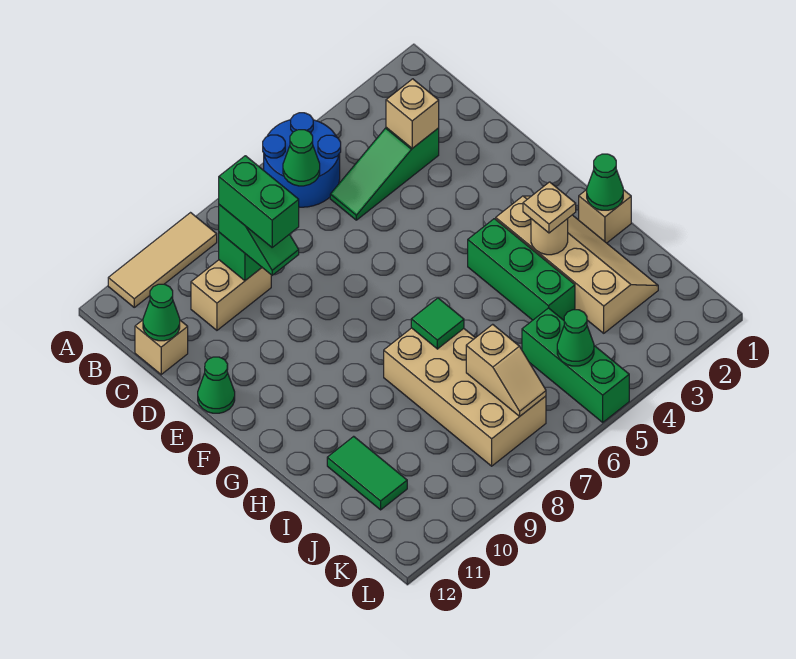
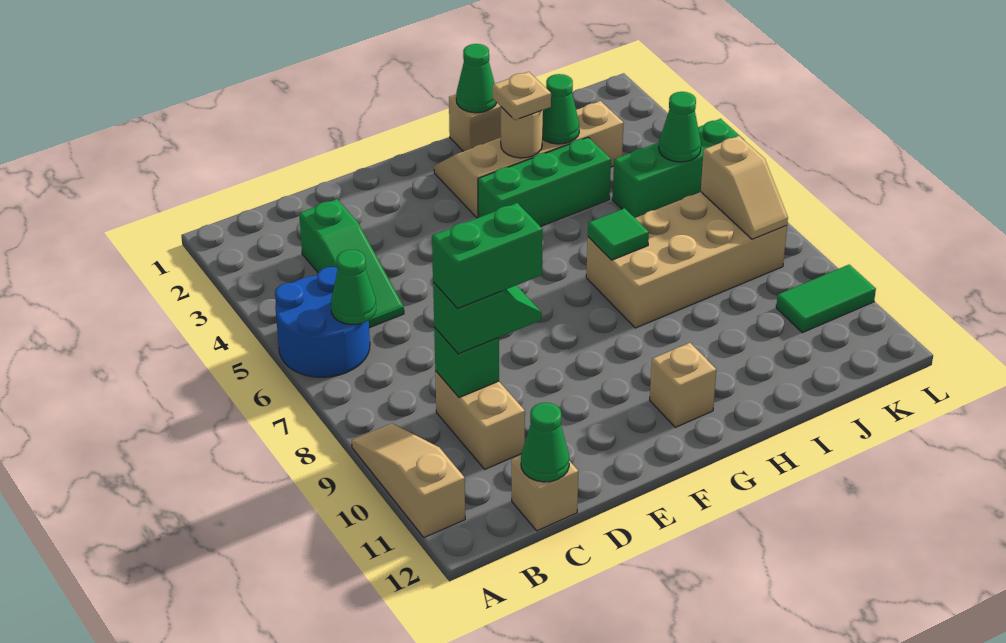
tan 1x3 tile [108,213,217,307] -> tan 1x3 slope [352,423,465,538]
tan 1x1 brick [386,79,439,148] -> tan 1x1 brick moved to [650,343,716,427]
green 1x1 cone [198,357,235,413] -> green 1x1 cone moved to [542,74,579,144]
green 1x2 tile [327,436,407,510] -> green 1x2 tile moved to [776,265,876,333]
tan 1x2 slope [466,324,546,416] -> tan 1x2 slope turned to [701,136,788,239]

